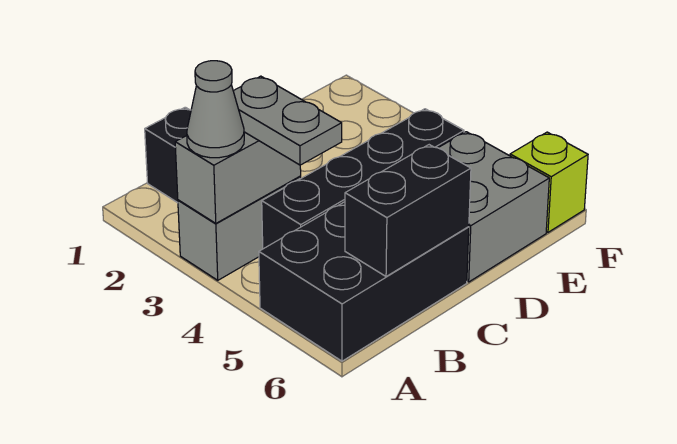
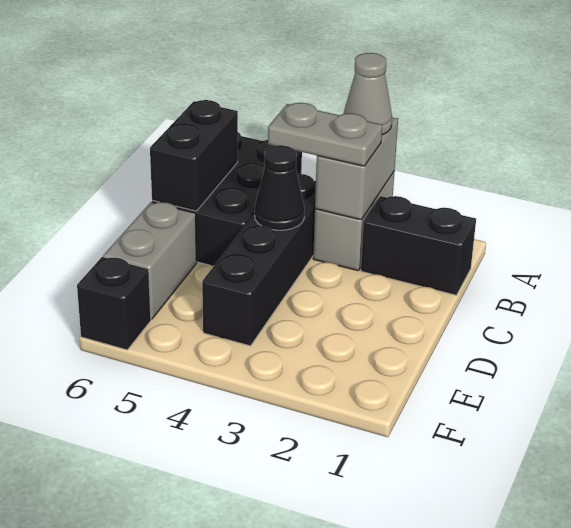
none -> black 1x1 cone [255,145,305,230]
grey 2x2 brick [439,132,549,282] -> grey 1x2 brick [103,202,197,319]
lime 1x1 brick [510,132,588,232] -> black 1x1 brick [77,257,151,350]

